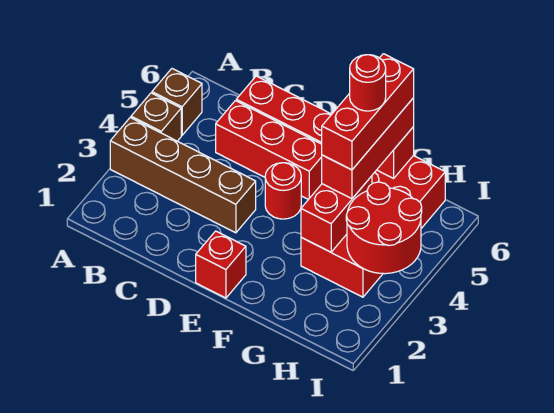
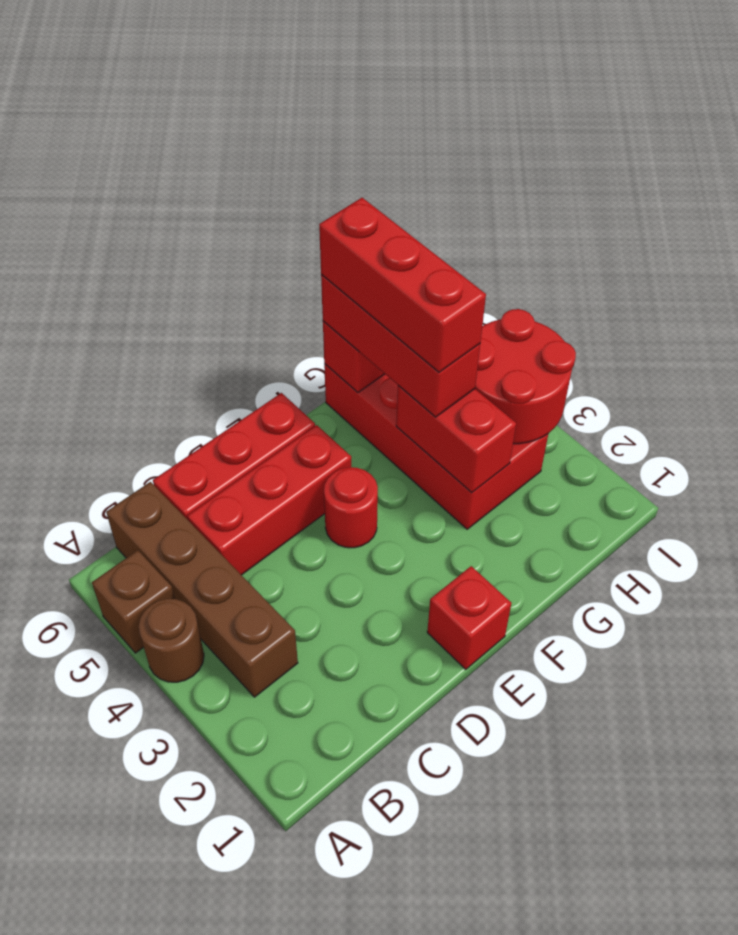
brown 1x4 brick [110,118,256,233] -> brown 1x4 brick turned to [106,482,298,697]
brown 1x1 brick [131,93,181,141] -> brown 1x1 round brick [138,599,204,682]
red 1x1 round brick [350,55,386,111] -> none

